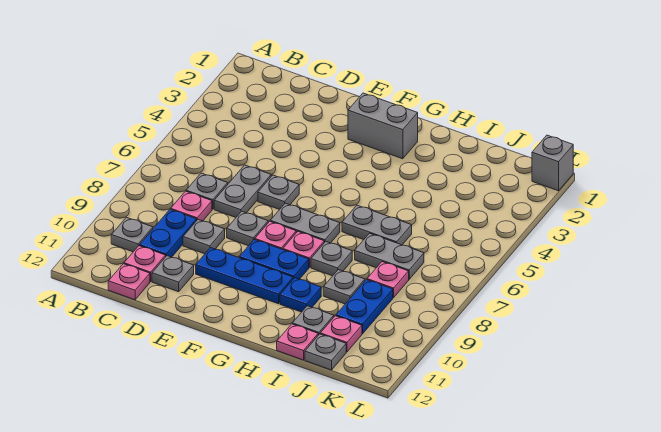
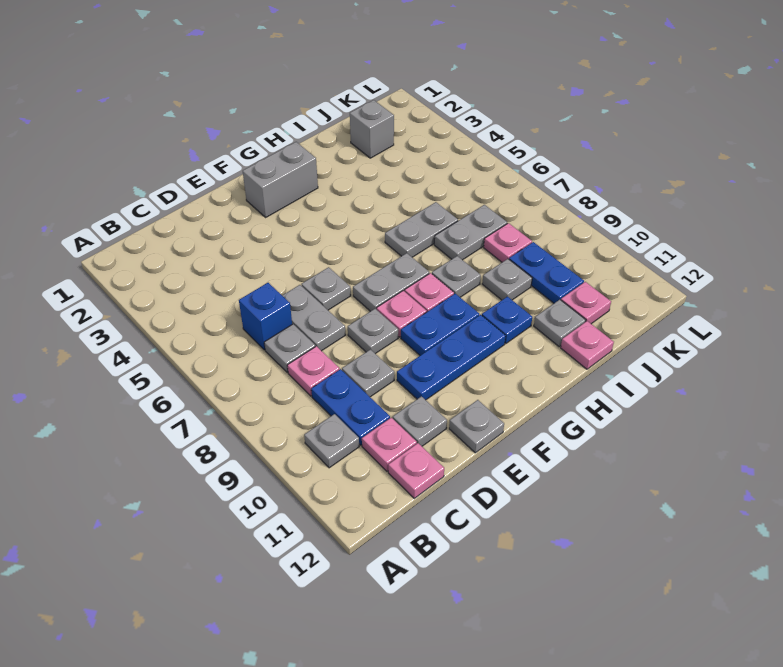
none -> blue 1x1 brick [239,283,292,350]
grey 1x1 plate [305,334,346,370] -> grey 1x1 plate moved to [449,400,504,453]
grey 1x1 brick [532,135,573,191] -> grey 1x1 brick moved to [350,100,394,158]

